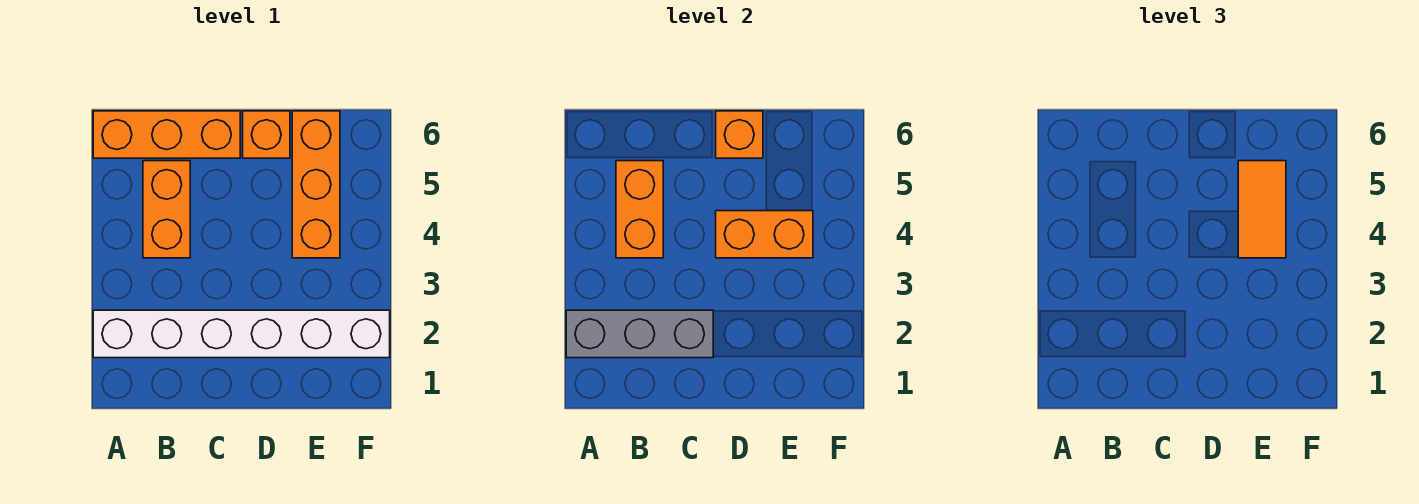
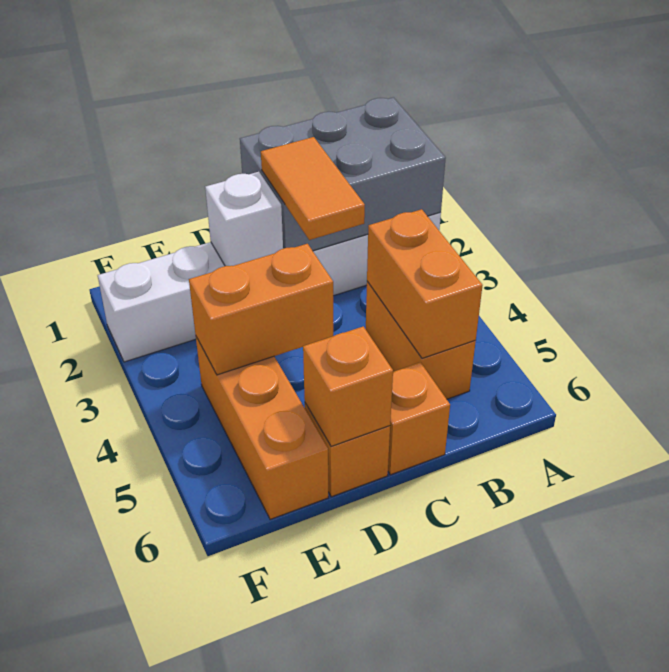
grey 1x3 brick [566,310,713,358] -> grey 2x3 brick [240,97,446,251]
orange 1x3 brick [93,111,240,158] -> orange 1x1 brick [388,362,450,475]
none -> white 1x1 brick [205,172,283,266]
orange 1x2 tile [1238,161,1286,258] -> orange 1x2 tile moved to [261,137,365,240]

